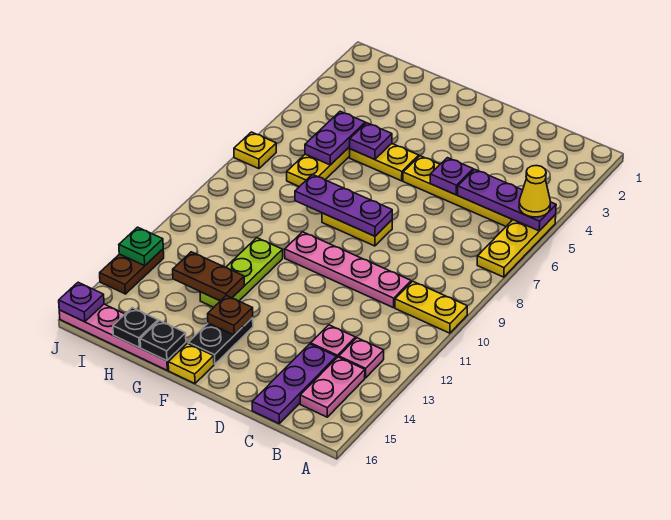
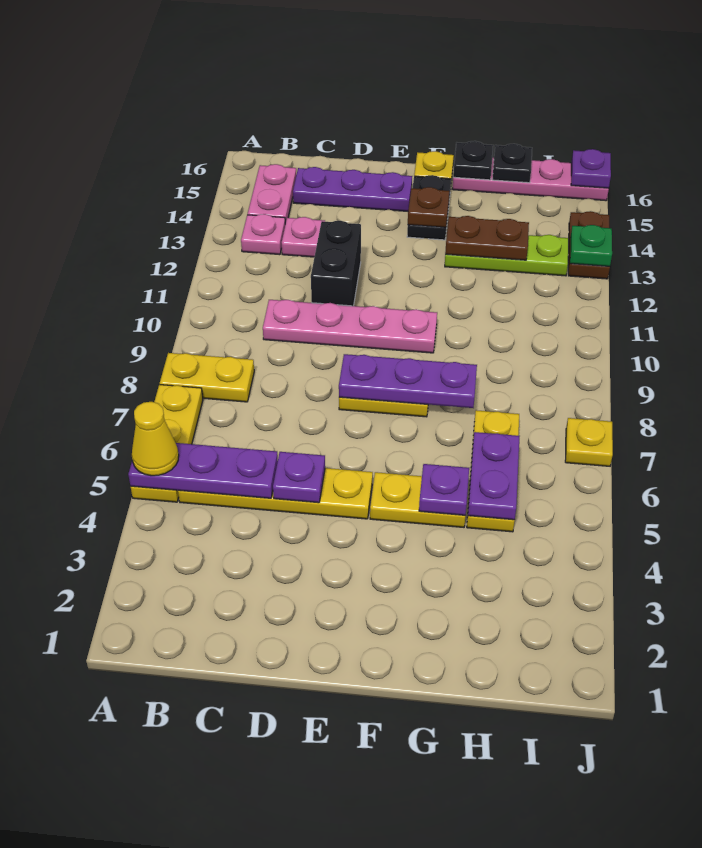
yellow 1x2 plate [395,281,467,333] -> yellow 1x2 plate moved to [160,353,254,402]
purple 1x3 plate [252,344,337,424] -> purple 1x3 plate turned to [293,167,412,211]
none -> black 1x2 brick [311,221,361,306]
lime 1x3 plate [200,238,283,307] -> lime 1x3 plate turned to [445,235,568,276]

